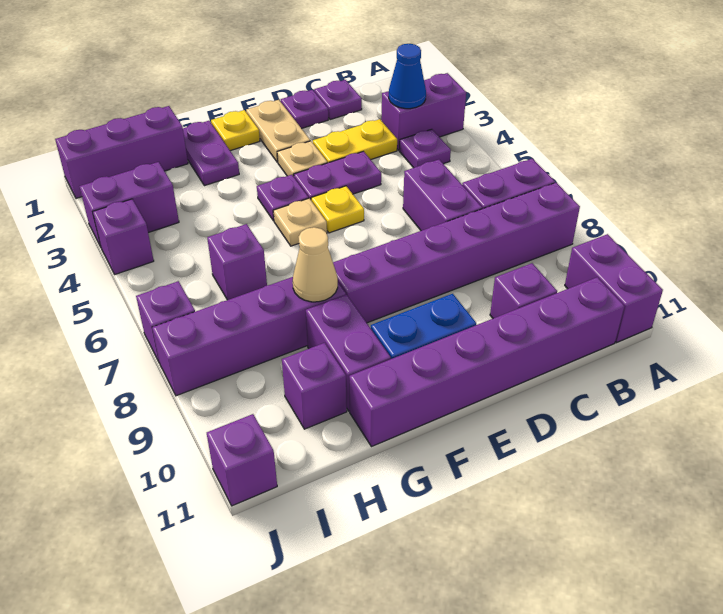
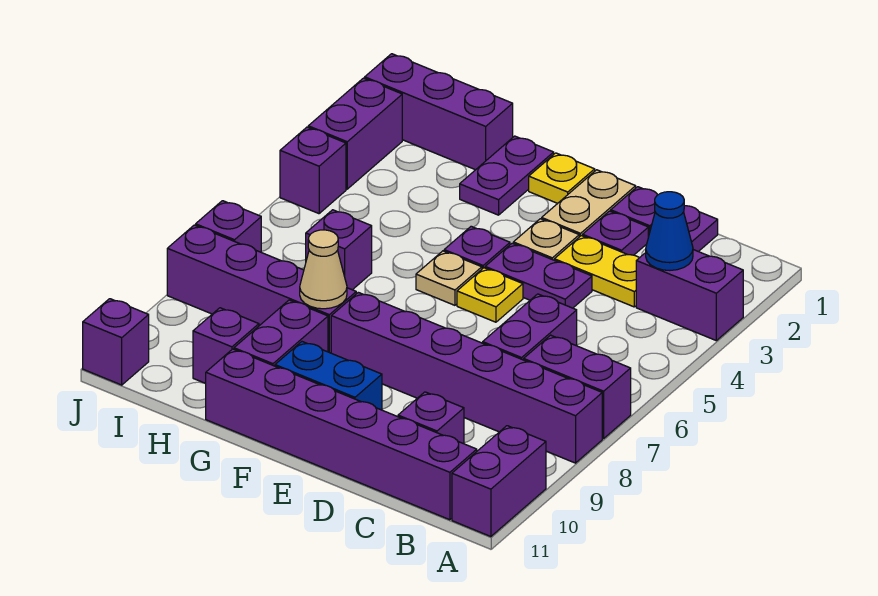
purple 1x1 plate [400,129,451,168] -> purple 1x1 plate moved to [583,211,648,255]
purple 1x2 brick [79,162,179,247] -> purple 1x2 brick turned to [308,78,402,189]

